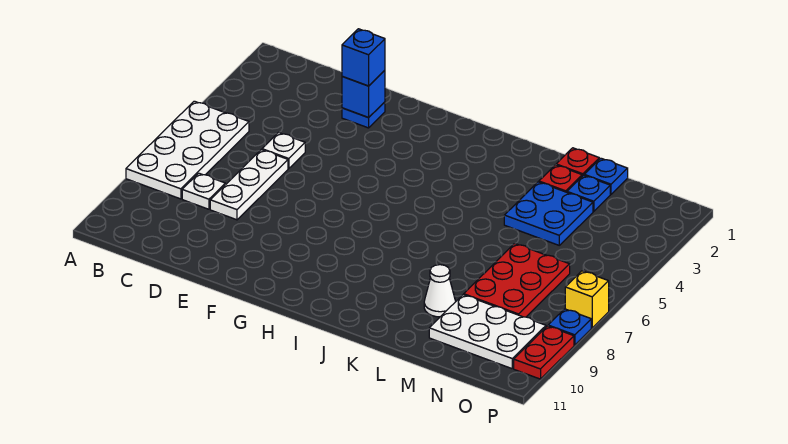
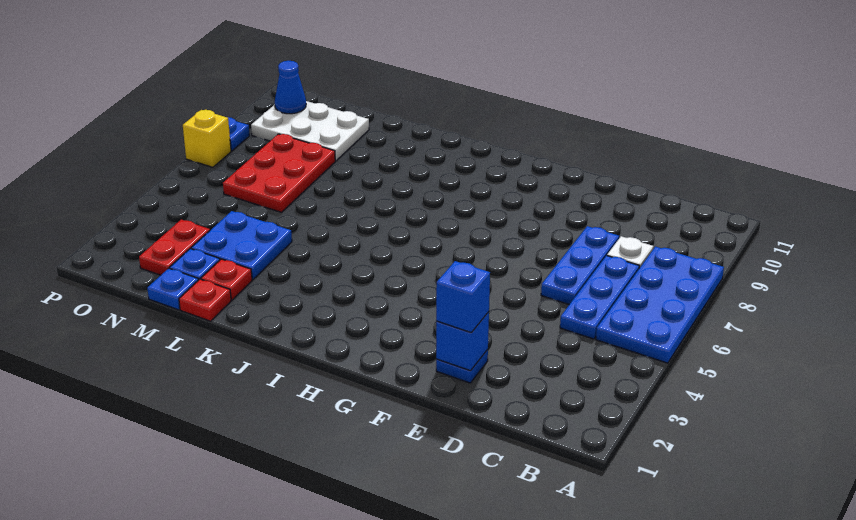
white 2x4 plate [126,101,249,199] -> blue 2x4 plate [596,247,724,363]
none -> blue 1x3 plate [560,256,639,339]
white 1x1 plate [262,133,305,169] -> none
white 1x3 plate [210,150,288,220] -> blue 1x3 plate [541,226,619,304]
white 1x1 cone [424,265,456,317] -> none
none -> blue 1x1 cone [275,61,306,114]
red 1x2 plate [514,326,574,379] -> red 1x2 plate moved to [139,220,210,275]

